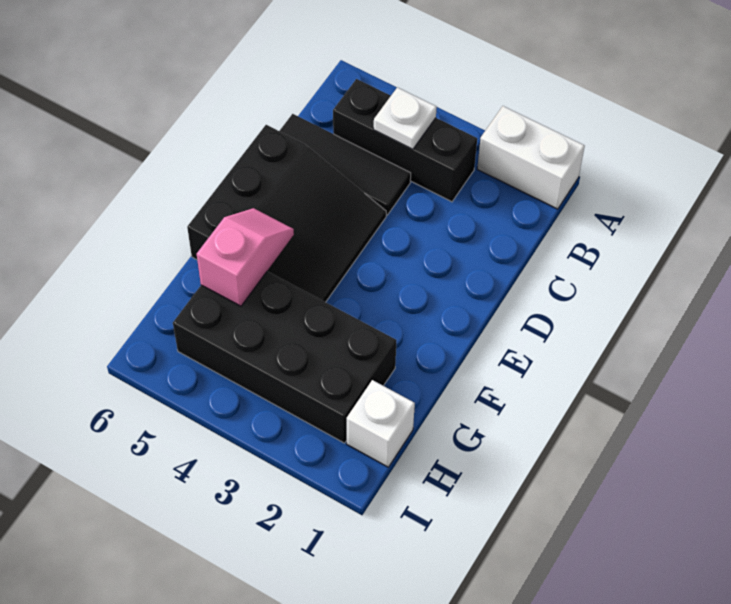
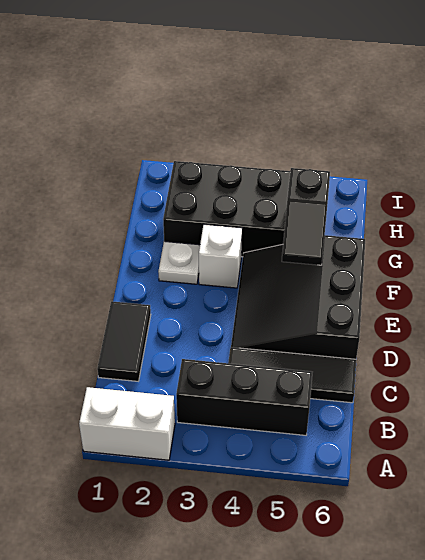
white 1x1 plate [374,87,437,149] -> white 1x1 plate moved to [158,241,200,284]
none -> black 1x2 tile [97,301,151,381]
pink 1x2 slope [197,208,294,306] -> black 1x2 slope [282,168,330,265]
white 1x1 brick [347,380,415,467] -> white 1x1 brick moved to [199,224,242,288]

